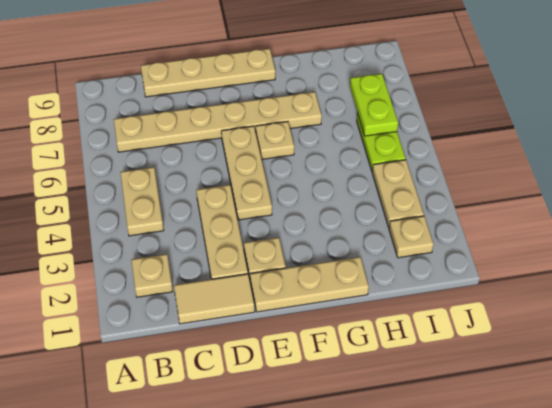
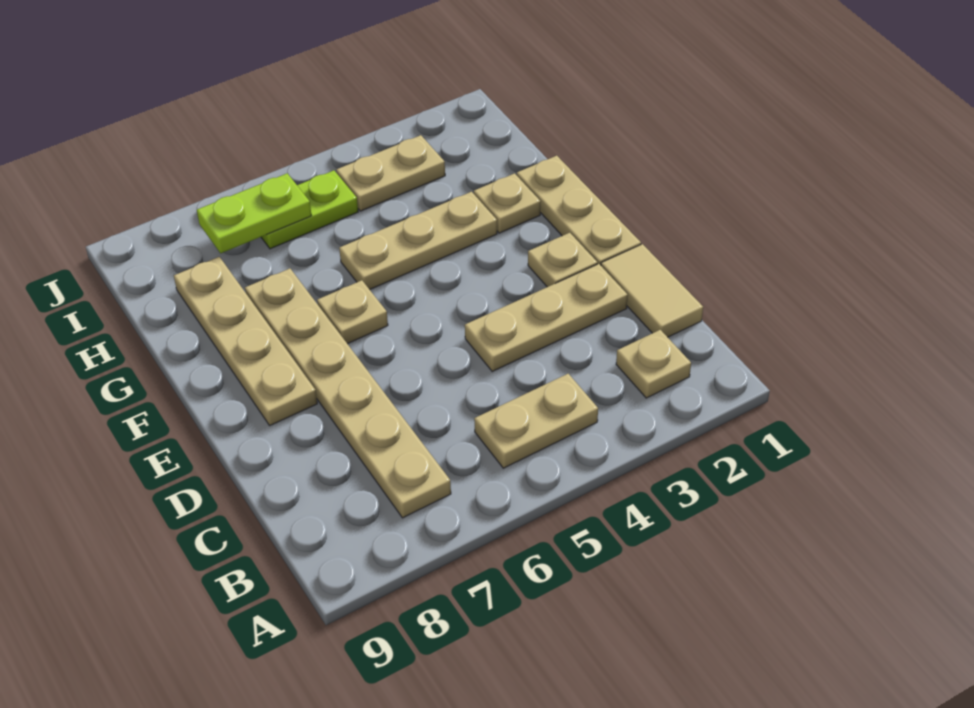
tan 1x4 plate [141,49,275,97] -> tan 1x4 plate moved to [174,257,317,425]
tan 1x3 plate [221,126,272,220] -> tan 1x3 plate moved to [339,192,497,290]
tan 1x1 plate [389,216,433,258] -> tan 1x1 plate moved to [474,173,540,233]

